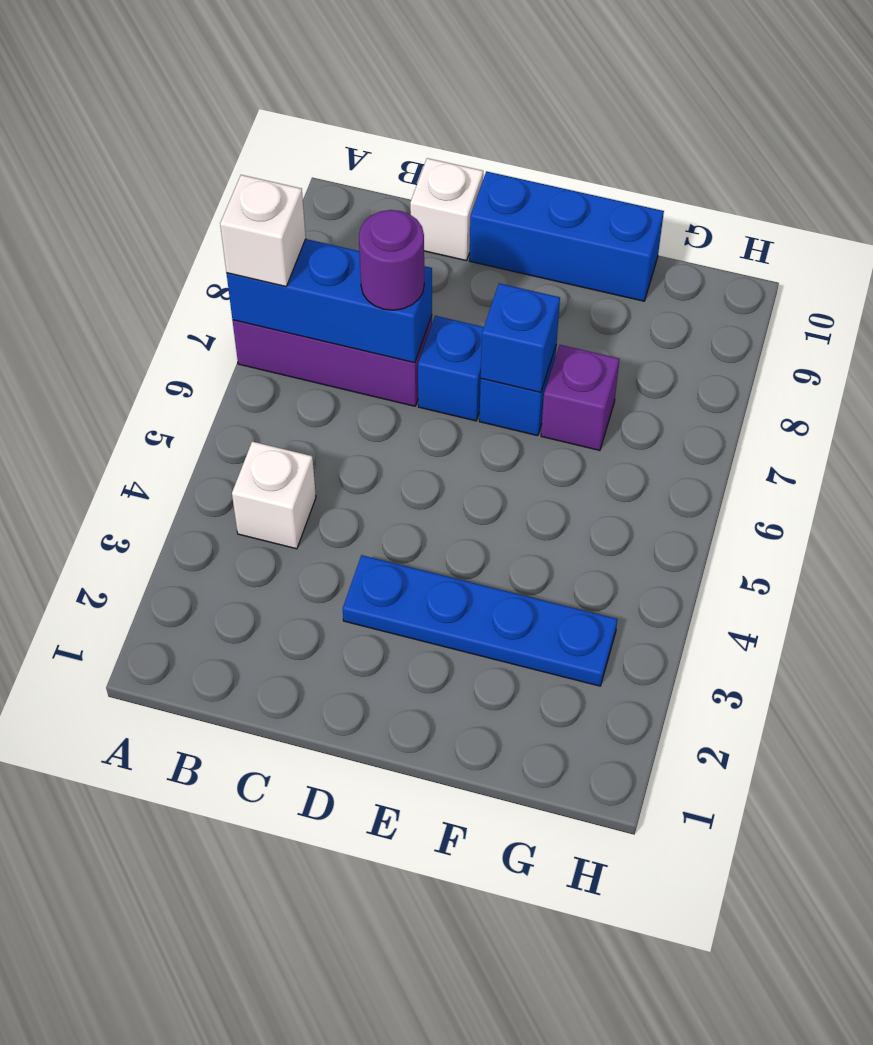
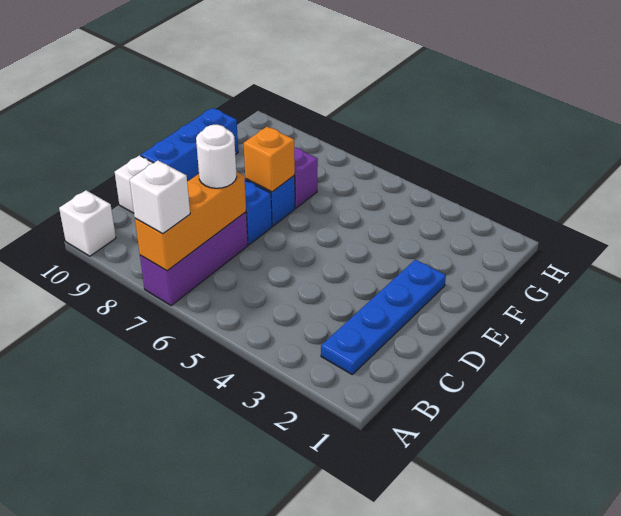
blue 1x3 brick [227,239,432,363] -> orange 1x3 brick [135,171,246,271]
white 1x1 brick [232,441,316,549] -> white 1x1 brick moved to [59,190,116,256]
purple 1x1 round brick [359,210,424,310] -> white 1x1 round brick [196,125,237,188]
blue 1x4 plate [343,555,618,686] -> blue 1x4 plate moved to [321,260,446,374]
blue 1x1 brick [481,283,560,392] -> orange 1x1 brick [244,127,295,192]

